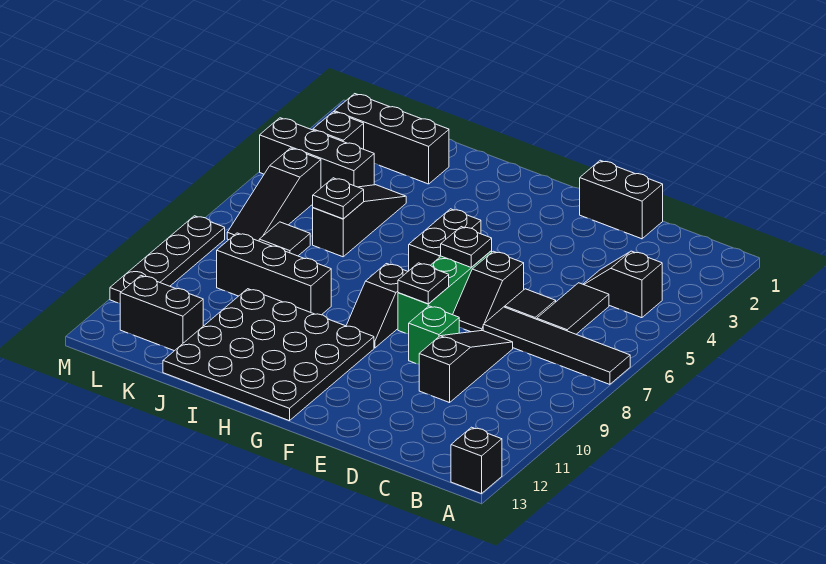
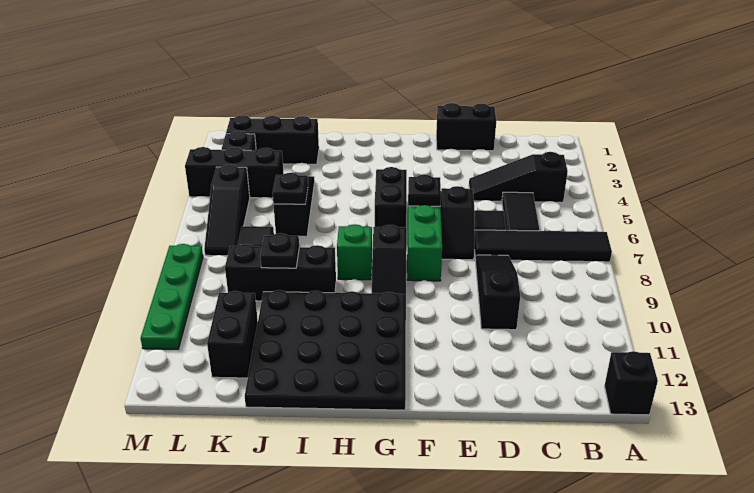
black 1x2 slope [583,251,662,318] -> black 1x3 slope [469,152,568,202]
green 1x1 brick [409,306,459,364] -> green 1x1 brick moved to [337,224,372,280]
black 1x1 plate [398,263,449,304] -> black 1x1 plate moved to [260,233,299,268]
black 1x2 brick [120,276,203,351] -> black 1x2 brick turned to [207,291,258,378]
black 1x4 plate [110,216,225,303] -> green 1x4 plate [141,244,203,349]

